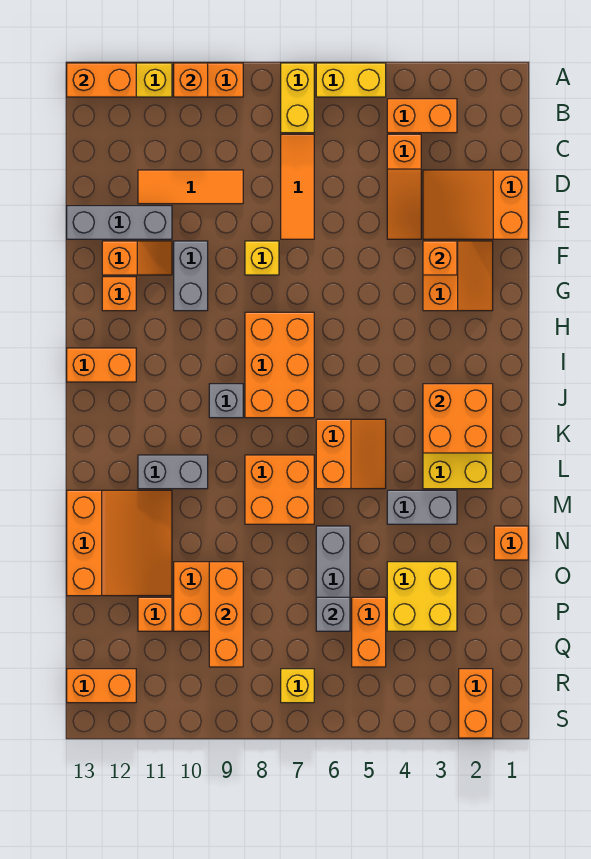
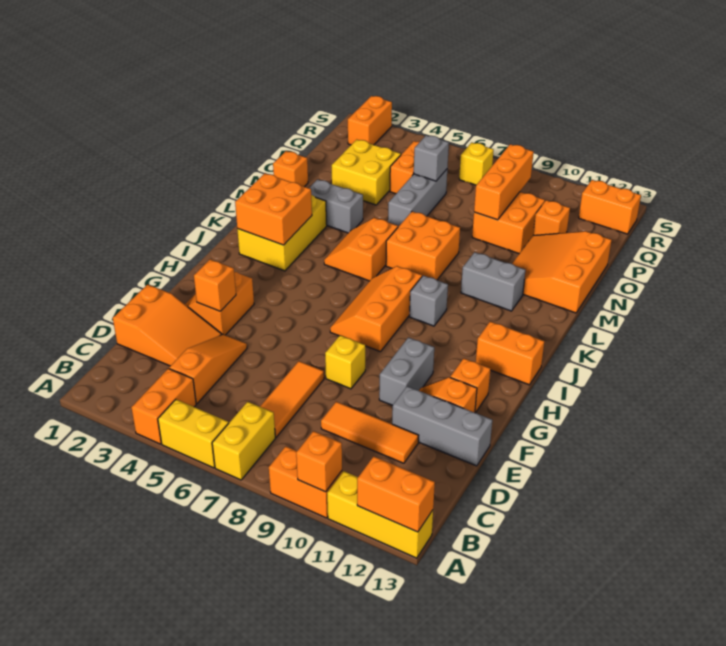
orange 1x2 brick [387,99,457,133] -> orange 1x2 brick turned to [131,368,196,444]
orange 2x3 brick [245,312,314,418] -> orange 2x3 slope [330,266,422,352]

